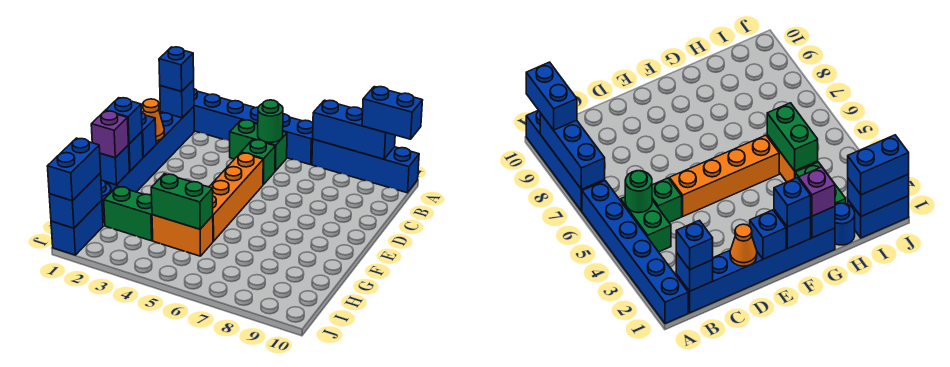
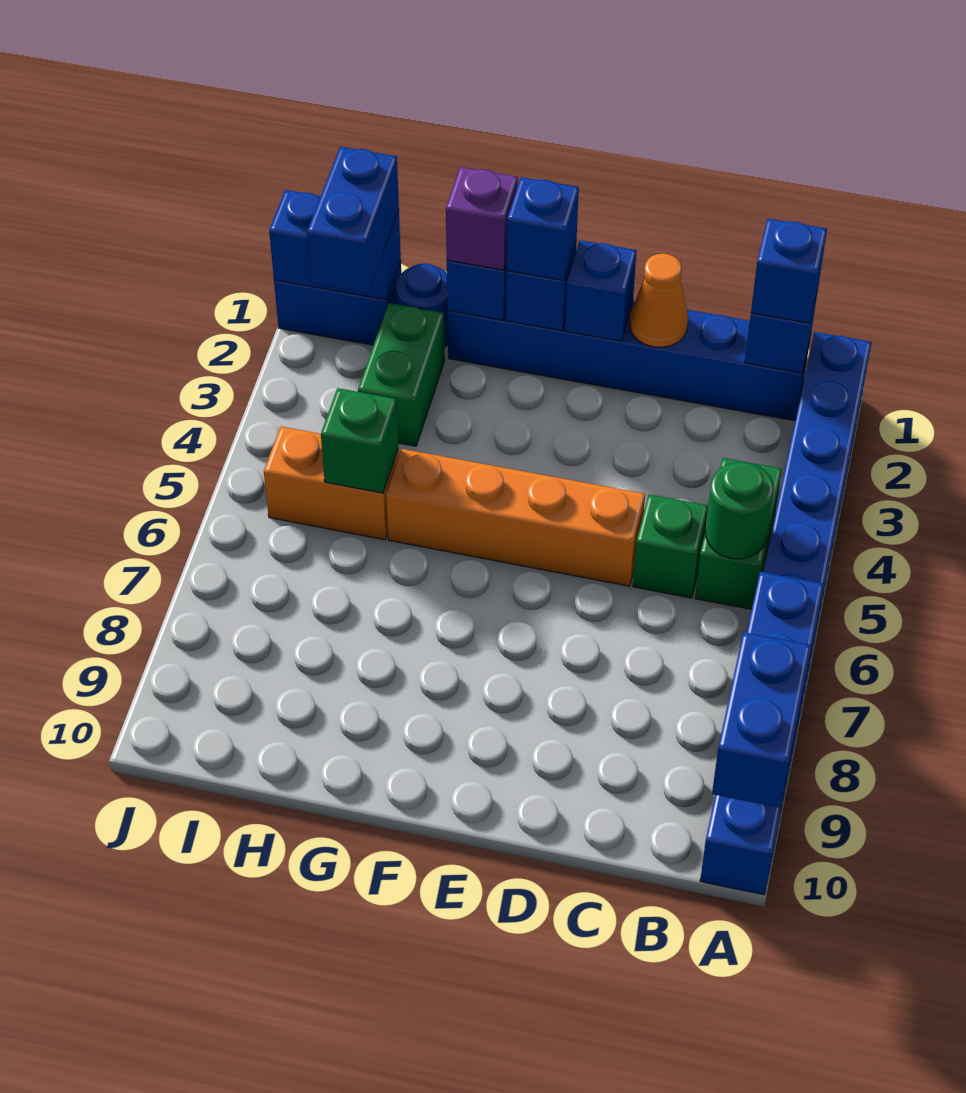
orange 1x2 brick [152,215,213,256] -> orange 1x2 brick turned to [264,427,399,540]
green 1x2 brick [151,174,213,229] -> green 1x1 brick [321,388,398,493]
blue 1x2 brick [47,138,101,201] -> blue 1x2 brick turned to [307,147,399,293]

